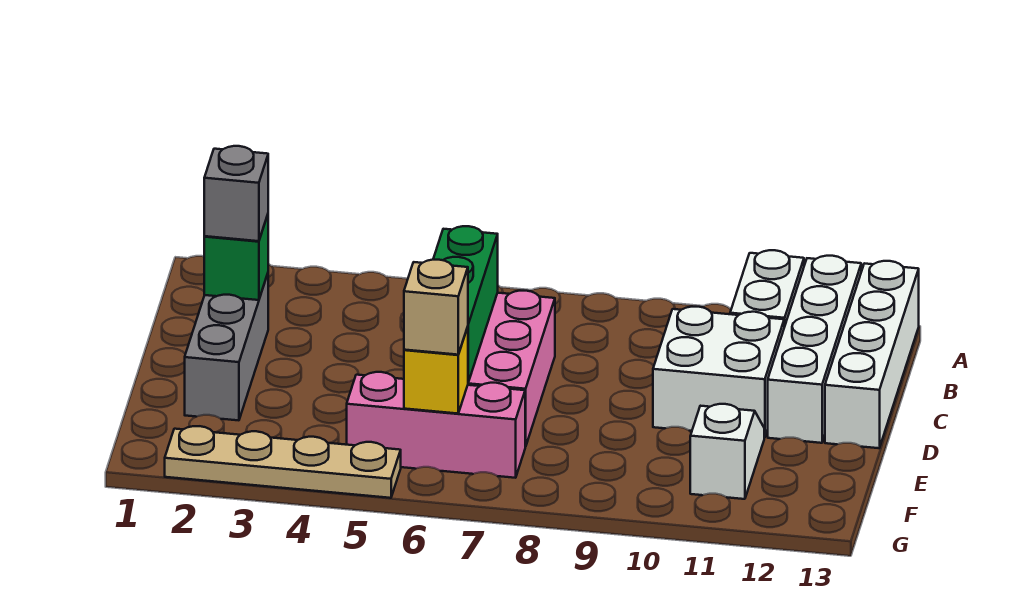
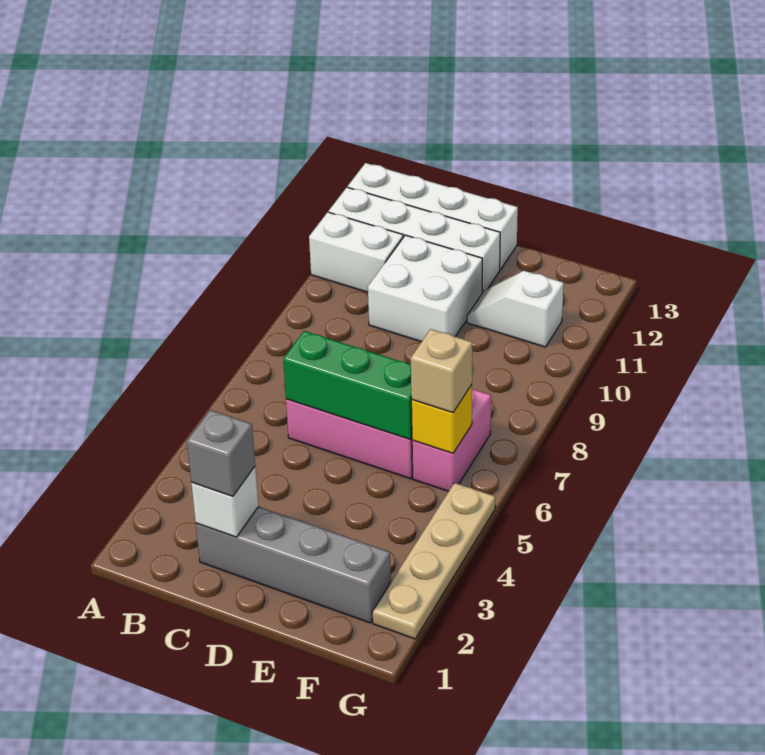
grey 1x3 brick [185,274,268,420] -> grey 1x4 brick [196,507,391,623]
green 1x1 brick [204,215,268,300] -> white 1x1 brick [191,467,259,537]
pink 1x3 brick [347,372,525,478] -> pink 1x2 brick [412,389,491,491]

